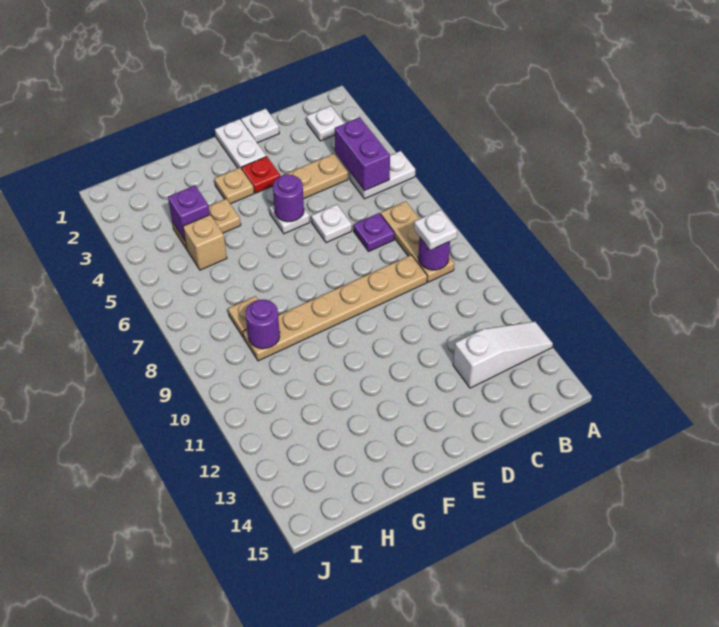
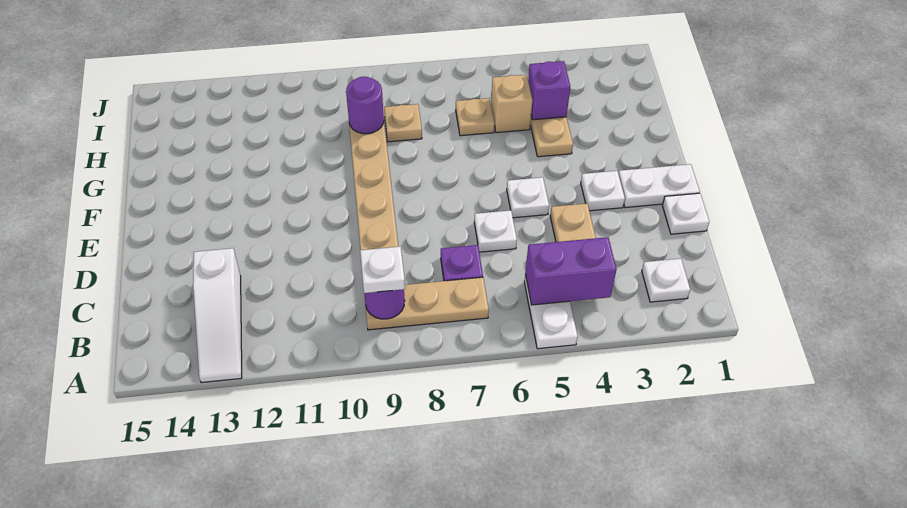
red 1x1 plate [242,156,280,193] -> white 1x1 plate [581,171,625,211]
purple 1x1 round brick [273,174,304,222] -> none
tan 1x1 plate [214,168,254,204] -> tan 1x1 plate moved to [456,98,495,136]

